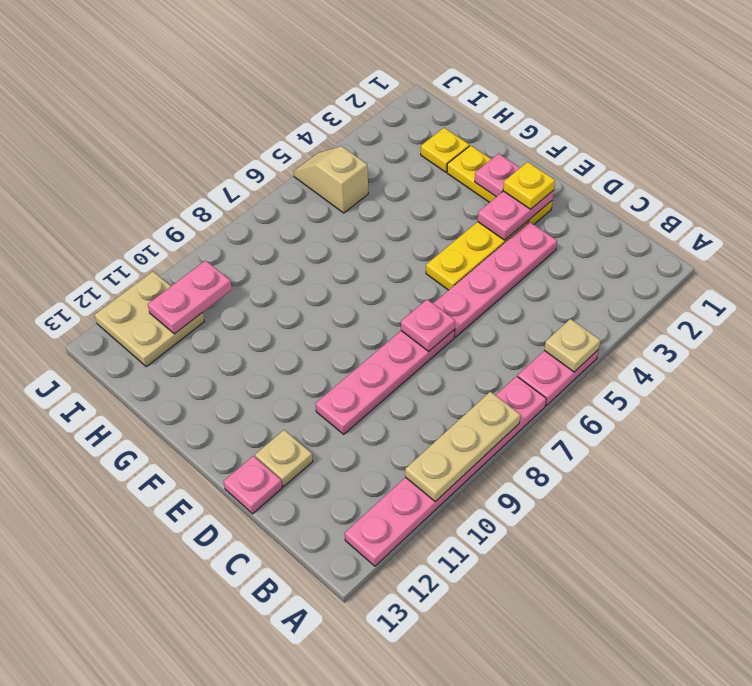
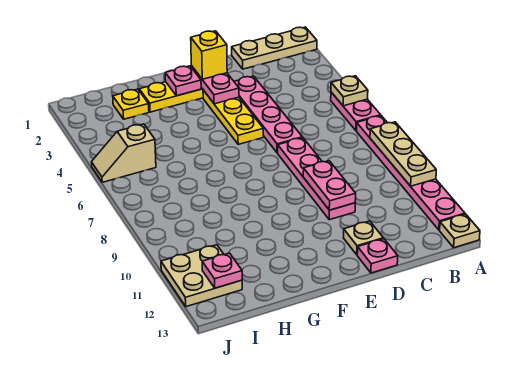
none -> tan 1x3 plate [232,27,317,69]
none -> tan 1x1 plate [440,214,480,248]
pink 1x1 plate [401,299,455,351] -> pink 1x1 plate moved to [202,253,242,288]
yellow 1x1 plate [503,162,555,209] -> yellow 1x1 brick [191,31,227,79]
pink 1x2 plate [148,261,232,334] -> pink 1x2 plate moved to [303,161,356,210]

